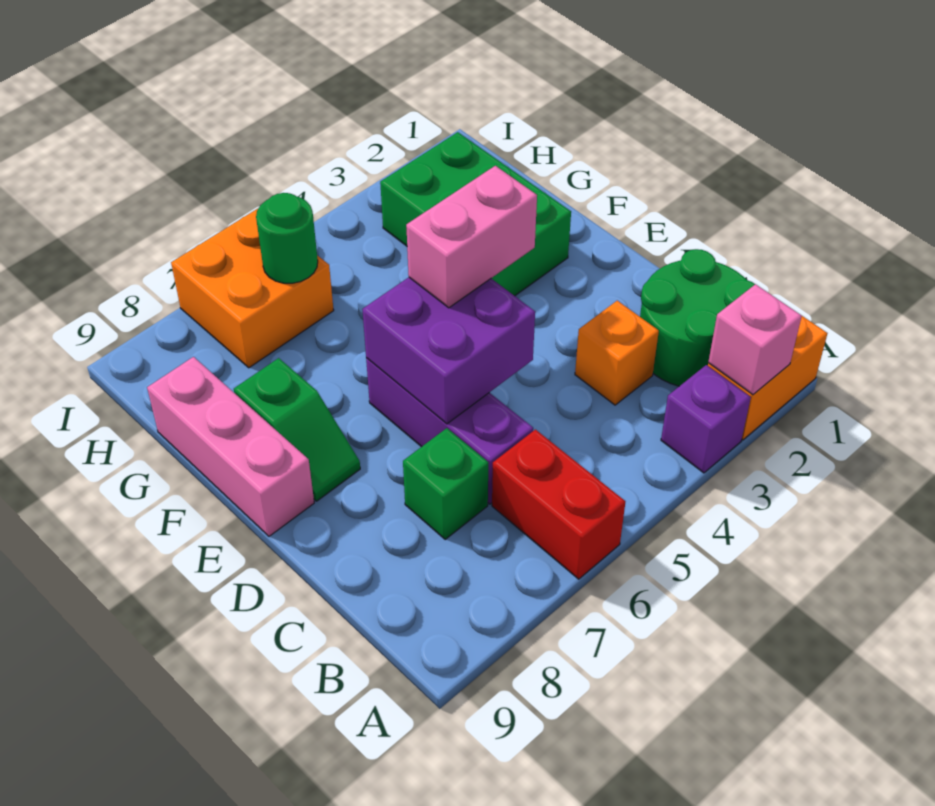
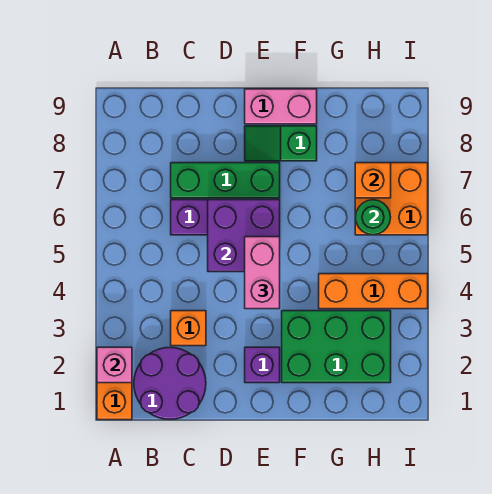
purple 1x1 brick [661,365,751,473] -> purple 1x1 brick moved to [245,347,280,383]
red 1x2 brick [492,430,625,579] -> none
green 2x2 round brick [640,249,755,386] -> purple 2x2 round brick [134,347,206,420]
green 1x1 brick [403,428,488,539] -> green 1x3 brick [171,163,280,198]
pink 1x3 brick [147,357,314,536] -> pink 1x2 brick [245,89,317,124]
none -> orange 1x3 brick [319,274,428,309]
none -> orange 1x1 brick [355,163,391,198]

